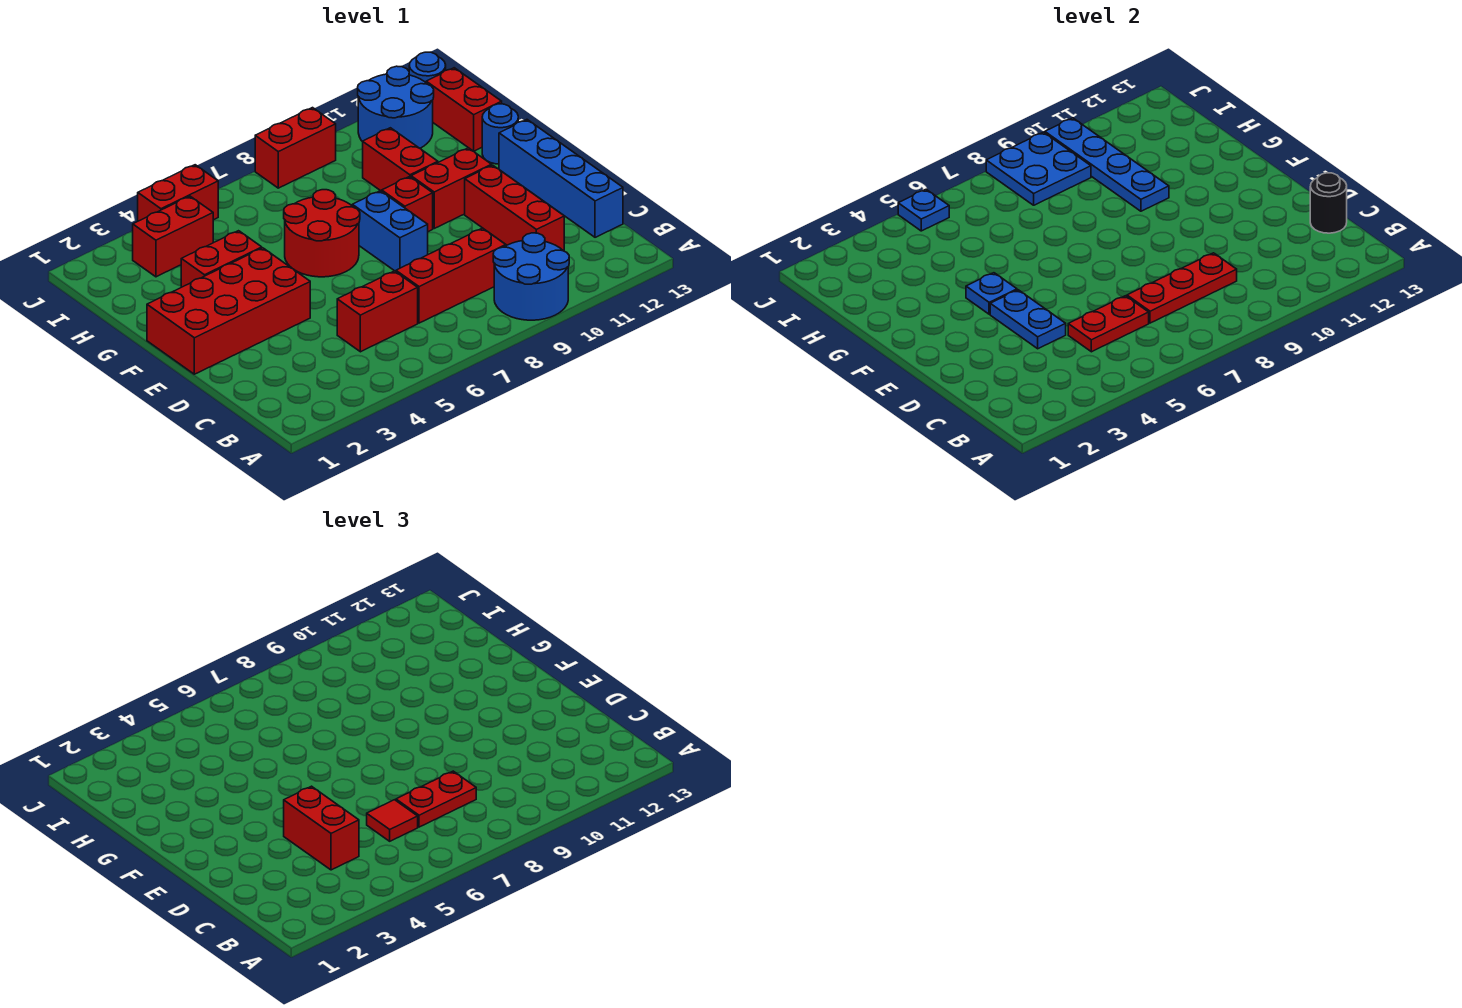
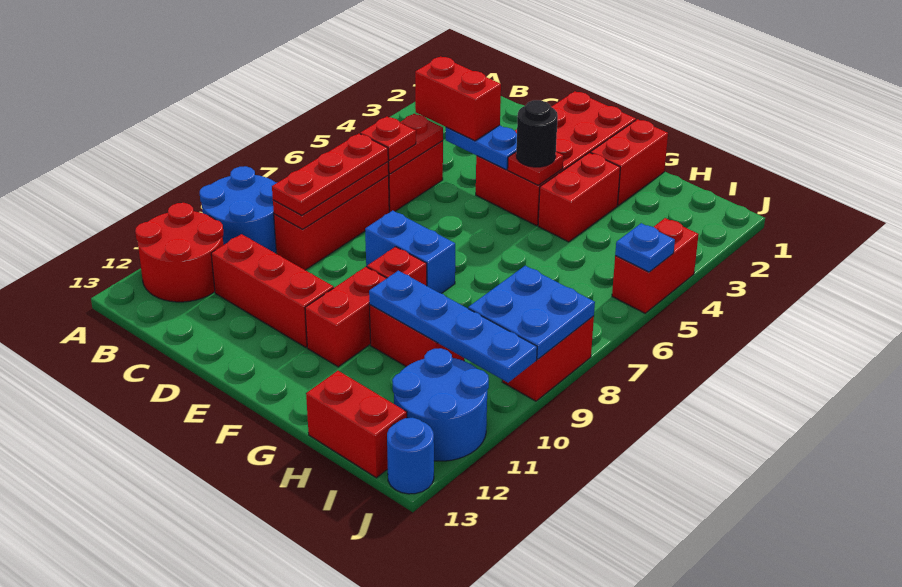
red 1x1 tile [367,800,418,841] -> red 1x1 plate [360,117,416,160]
red 1x2 plate [396,771,476,827] -> red 1x3 plate [272,134,388,215]
blue 1x4 brick [499,120,623,237] -> none
black 1x1 round brick [1310,173,1347,233] -> black 1x1 round brick moved to [516,100,558,167]
blue 1x1 plate [966,273,1017,314] -> red 1x1 plate [508,152,563,185]
red 2x2 round brick [284,190,360,277] -> red 2x2 round brick moved to [135,203,223,302]
blue 1x1 round brick [482,104,518,164] -> none
red 1x2 brick [133,196,213,277] -> red 1x2 brick moved to [591,119,668,205]

